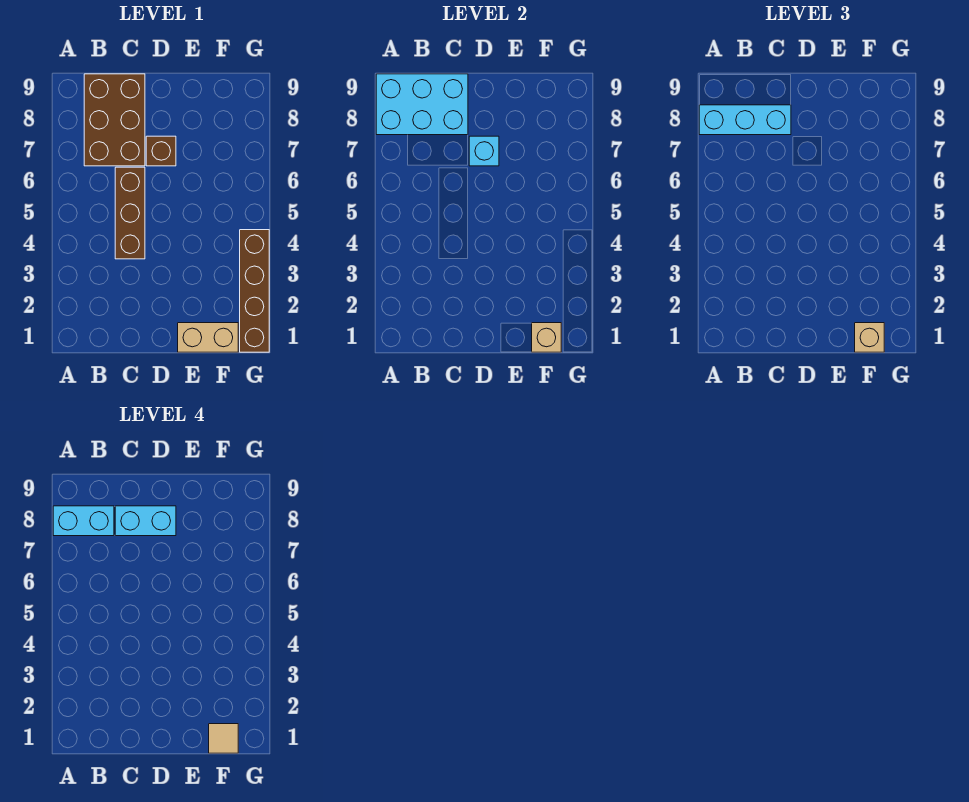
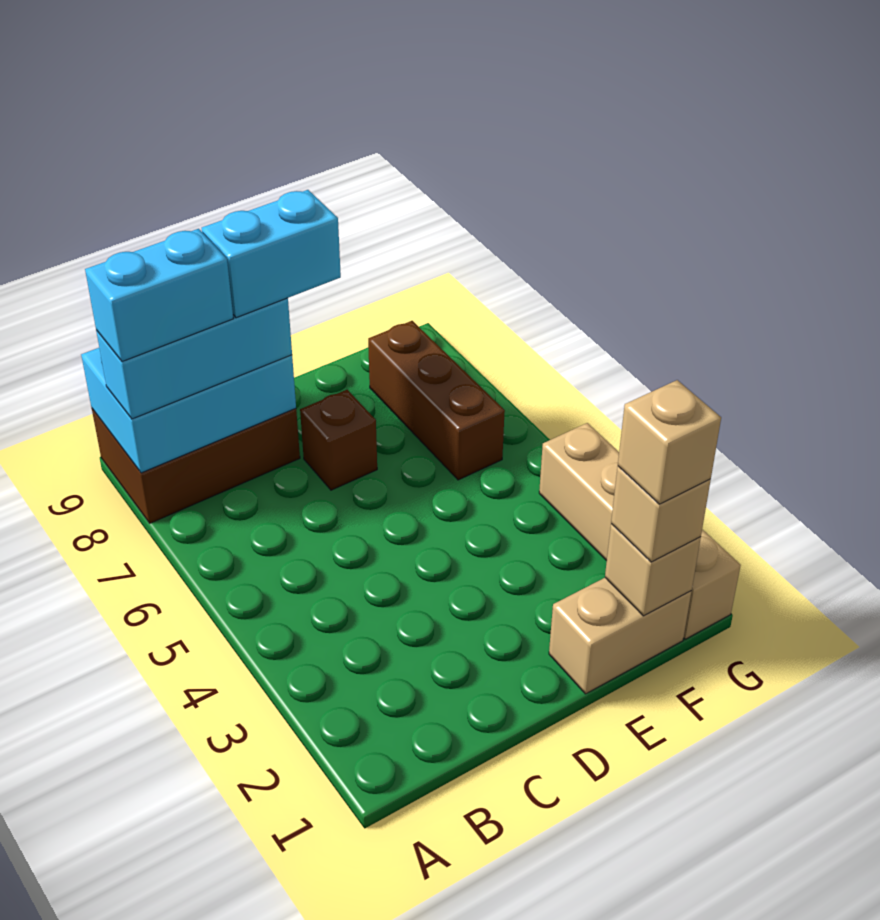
brown 2x3 brick [84,74,145,166] -> brown 2x3 brick turned to [92,408,300,523]
brown 1x3 brick [115,167,145,259] -> brown 1x3 brick moved to [368,321,505,480]
cyan 1x1 brick [469,136,499,166] -> none
tan 1x1 tile [209,724,238,753] -> tan 1x1 brick [618,380,721,504]
brown 1x4 brick [240,230,269,352] -> tan 1x4 brick [539,423,741,639]

